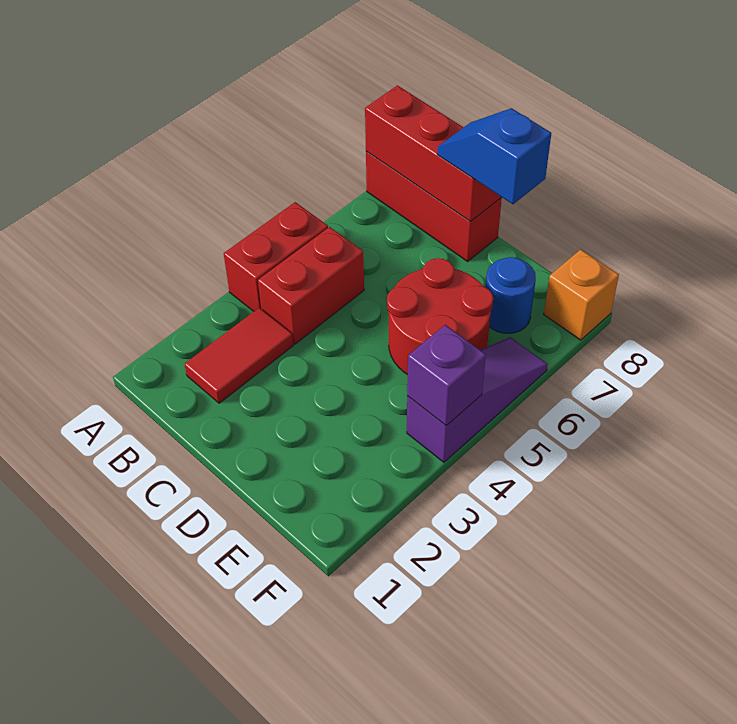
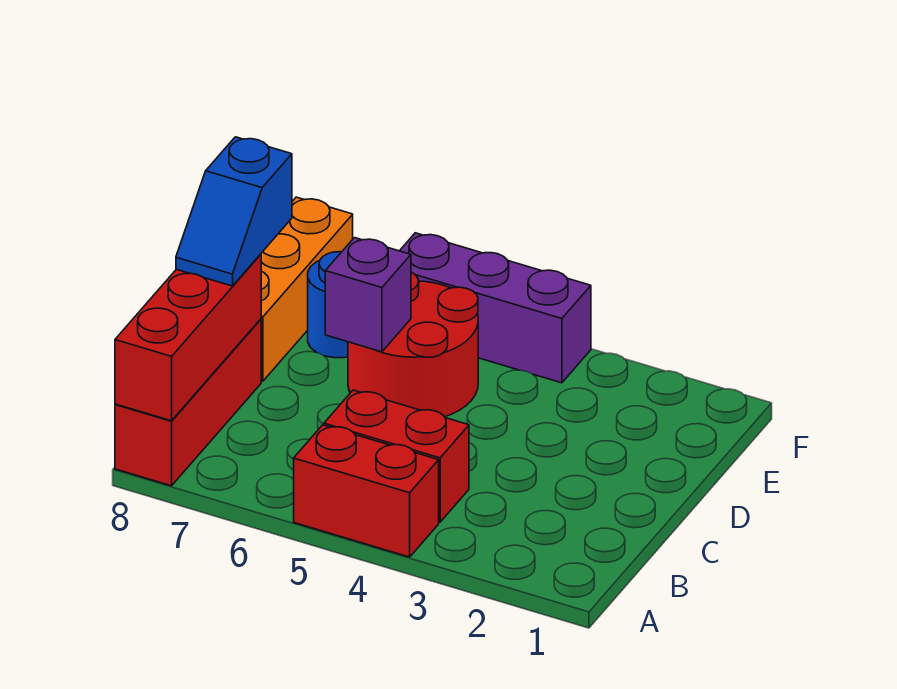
red 1x2 tile [184,308,293,403] -> none
purple 1x3 slope [407,337,548,462] -> purple 1x3 brick [400,233,591,383]
purple 1x1 brick [407,325,486,426] -> purple 1x1 brick moved to [325,238,411,352]
orange 1x1 brick [544,249,619,340] -> orange 1x3 brick [261,197,353,381]

